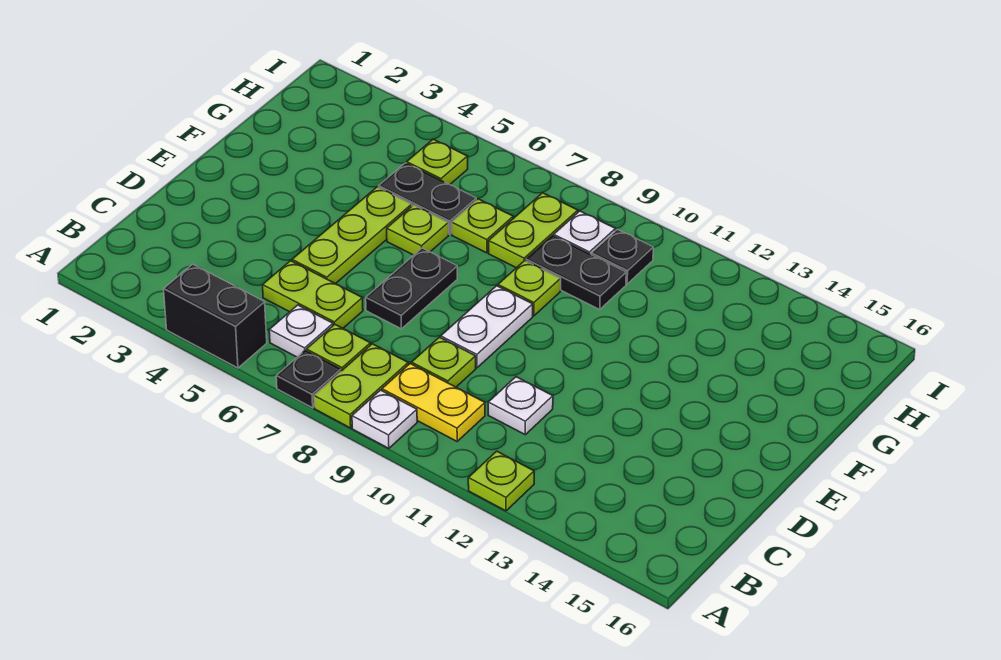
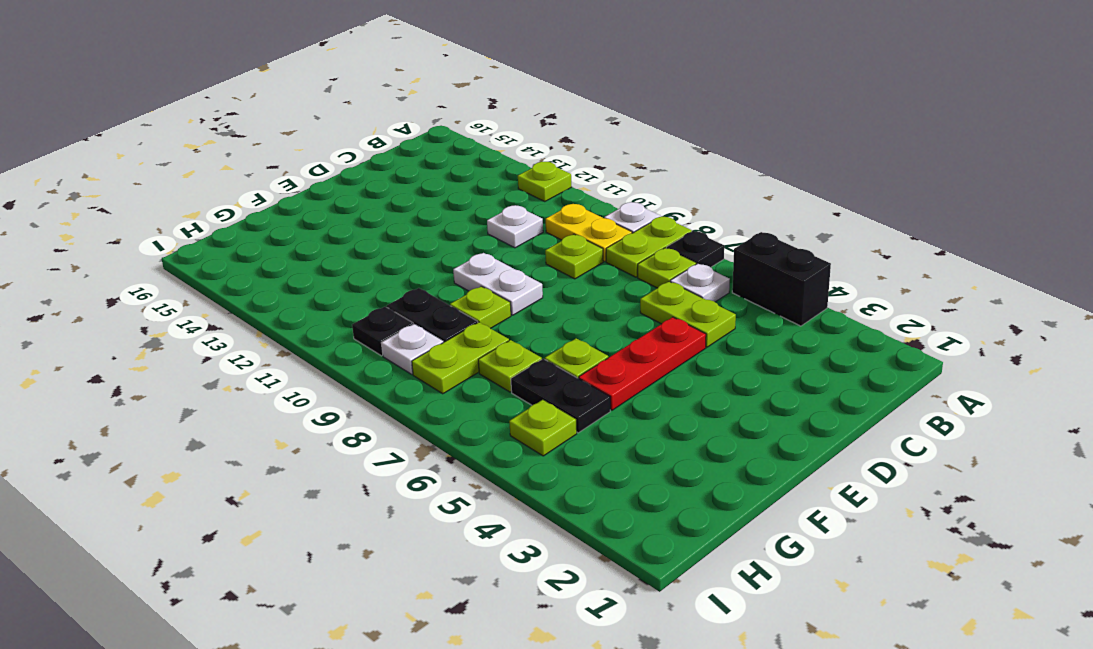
lime 1x3 plate [292,187,412,284] -> red 1x3 plate [579,317,706,410]
black 1x2 plate [366,248,457,329] -> none
white 1x2 plate [441,286,533,368] -> white 1x2 plate turned to [453,253,543,315]

